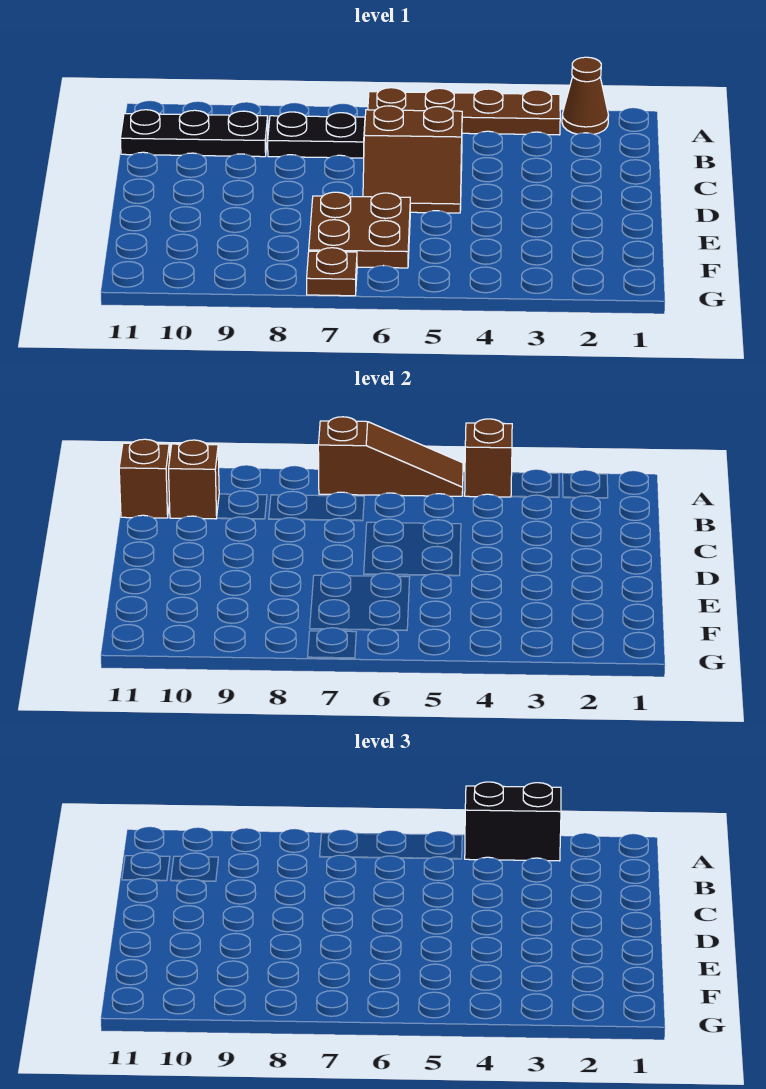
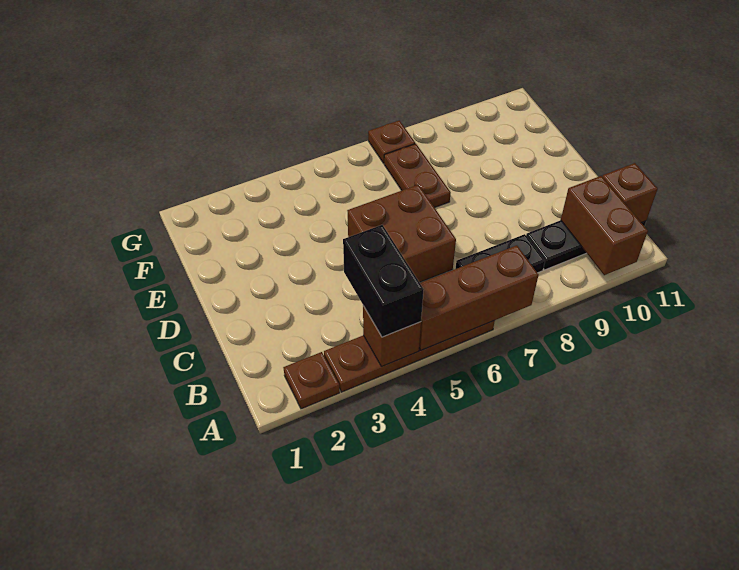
brown 1x1 cone [562,57,609,134] -> brown 1x1 plate [283,352,340,409]
black 1x2 brick [465,782,561,861] -> black 1x2 brick turned to [343,225,424,337]
brown 1x3 slope [318,417,463,496] -> brown 1x3 brick [419,245,538,350]
brown 1x1 brick [169,440,219,519] -> brown 1x2 brick [561,176,648,275]
brown 2x2 slope [363,106,462,213] -> brown 2x2 brick [347,185,456,282]
brown 2x2 plate [309,192,410,268] -> brown 1x2 plate [384,144,451,208]

